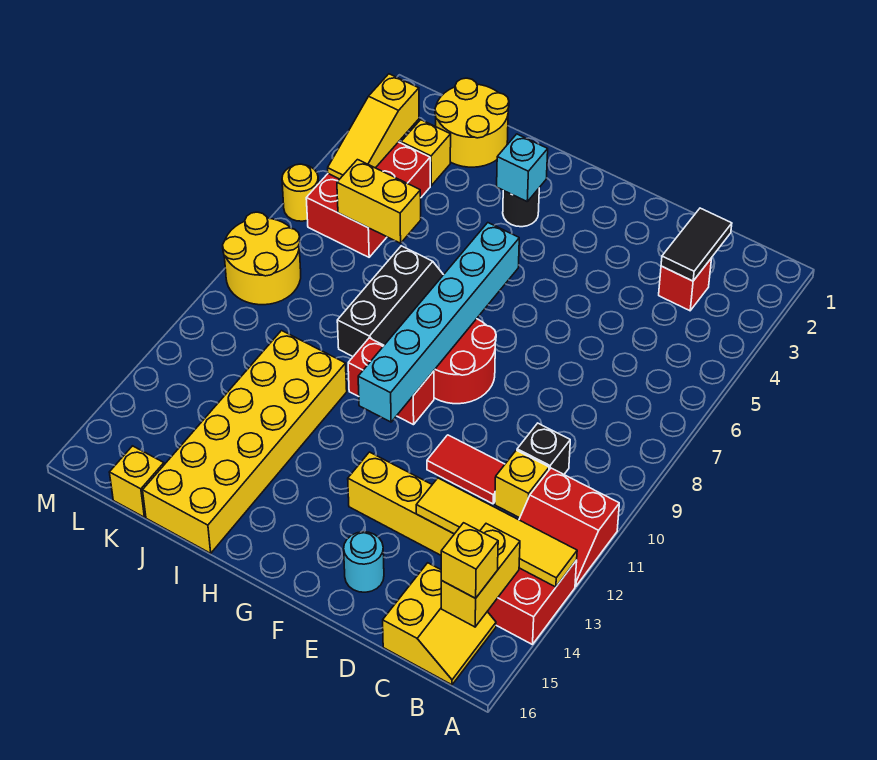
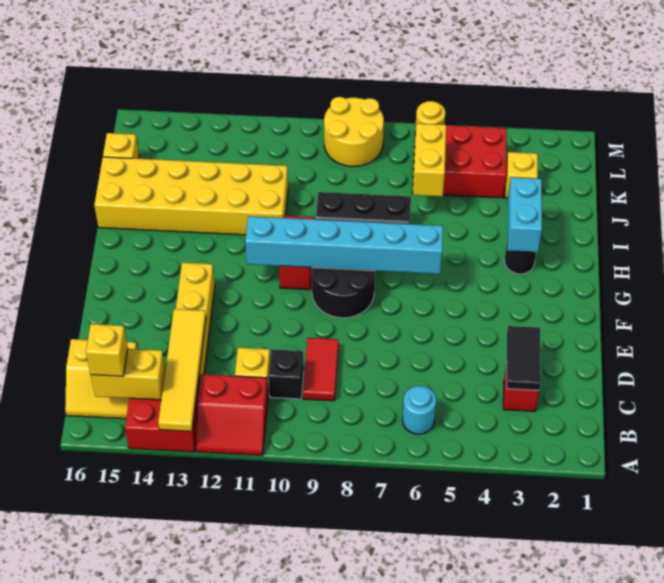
red 2x2 slope [519,468,619,586] -> red 2x2 slope turned to [196,374,268,456]
black 1x2 tile [661,208,732,281] -> black 1x2 tile turned to [507,326,541,390]
red 1x2 tile [427,435,505,504] -> red 1x2 tile moved to [303,338,339,401]
cyan 1x1 round brick [344,532,384,592] -> cyan 1x1 round brick moved to [402,386,436,434]
red 2x2 round brick [434,319,496,404] -> black 2x2 round brick [312,268,375,318]
cyan 1x1 brick [497,134,548,201] -> cyan 1x2 brick [507,178,542,252]
yellow 2x2 round brick [435,78,509,167] -> none
yellow 1x3 slope [328,74,419,179] -> none

